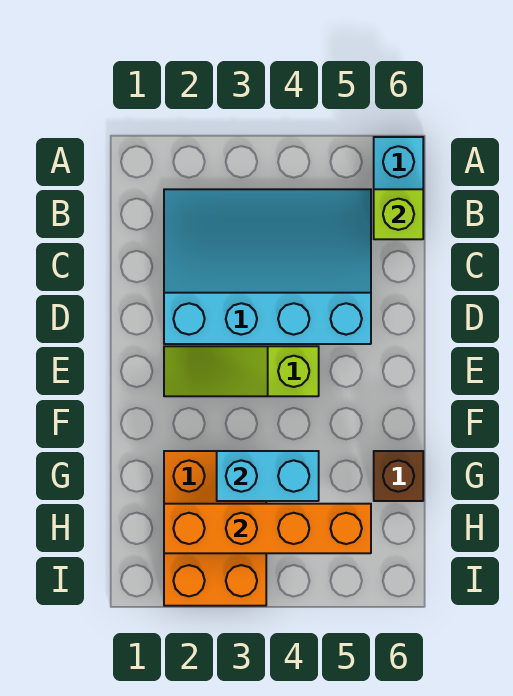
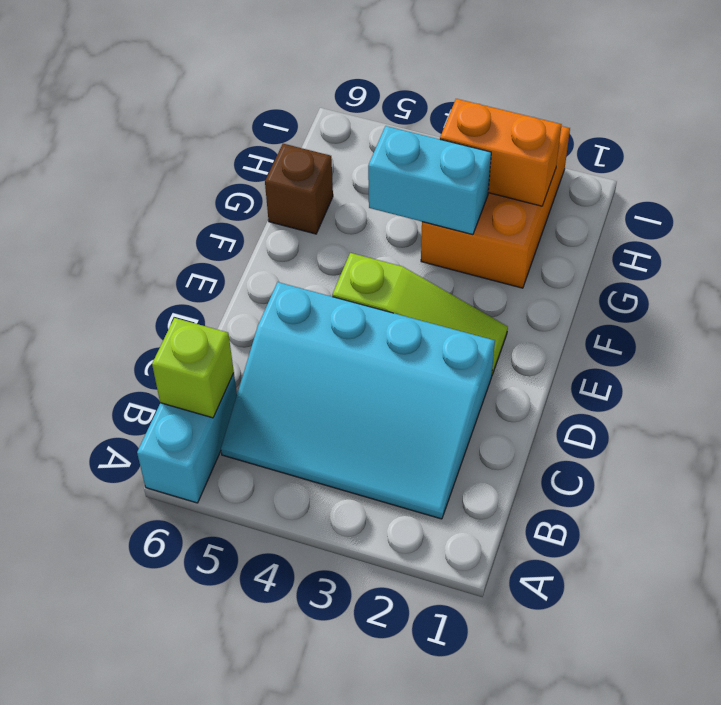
orange 1x4 brick [164,504,371,553] -> orange 1x2 brick [440,99,562,206]

